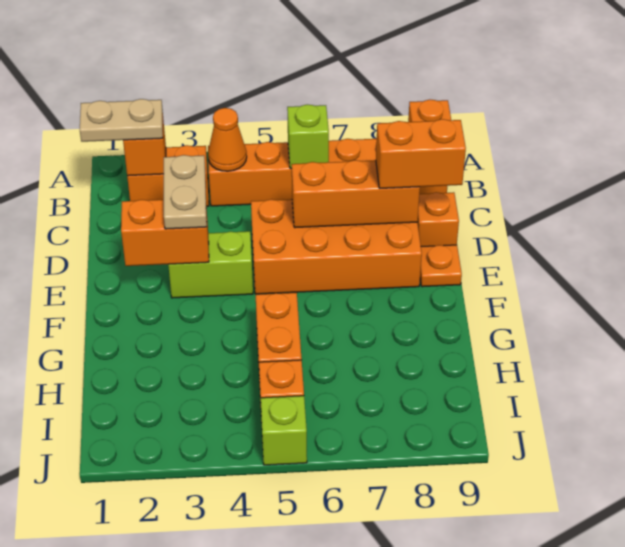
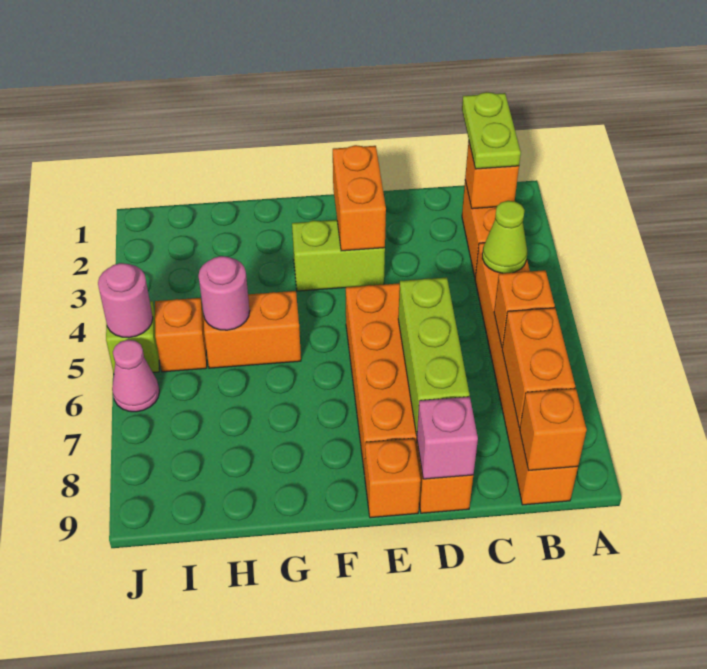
tan 1x2 plate [80,99,163,142] -> lime 1x2 plate [462,92,521,169]
orange 1x1 cone [208,108,247,171] -> lime 1x1 cone [482,201,527,273]
lime 1x1 brick [287,104,329,169] -> orange 1x1 brick [494,270,555,347]
tan 1x2 plate [164,155,207,229] -> none
orange 1x3 brick [292,160,420,228] -> lime 1x3 brick [398,277,470,435]
orange 1x2 brick [376,119,466,188] -> orange 1x2 brick moved to [502,308,575,428]
none -> pink 1x1 brick [417,397,478,479]
lime 1x2 brick [168,231,253,298] -> lime 1x2 brick turned to [292,220,385,291]
orange 1x1 plate [420,245,462,287] -> orange 1x1 brick [365,438,421,518]
none -> pink 1x1 round brick [199,256,249,330]
none -> pink 1x1 round brick [98,263,153,338]
none -> pink 1x1 cone [112,340,159,412]

